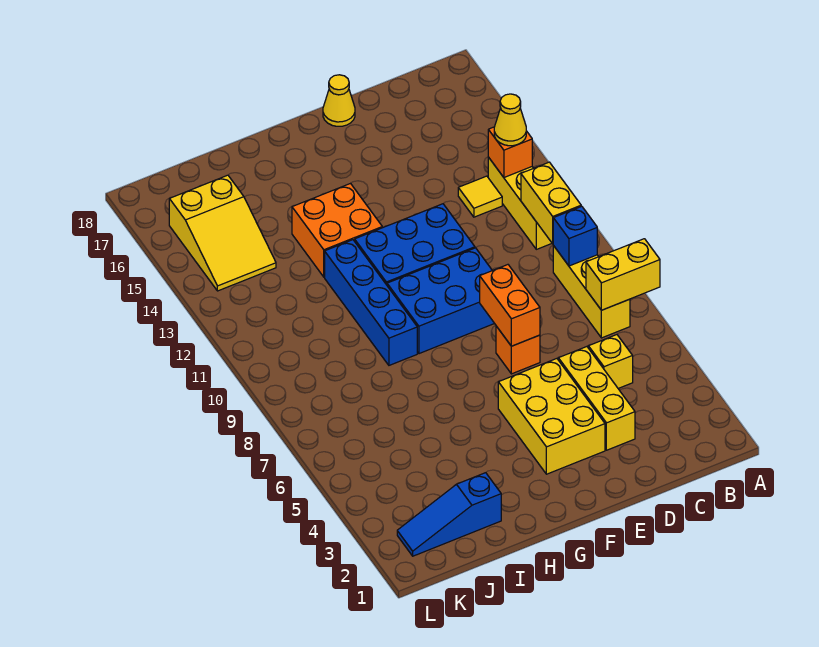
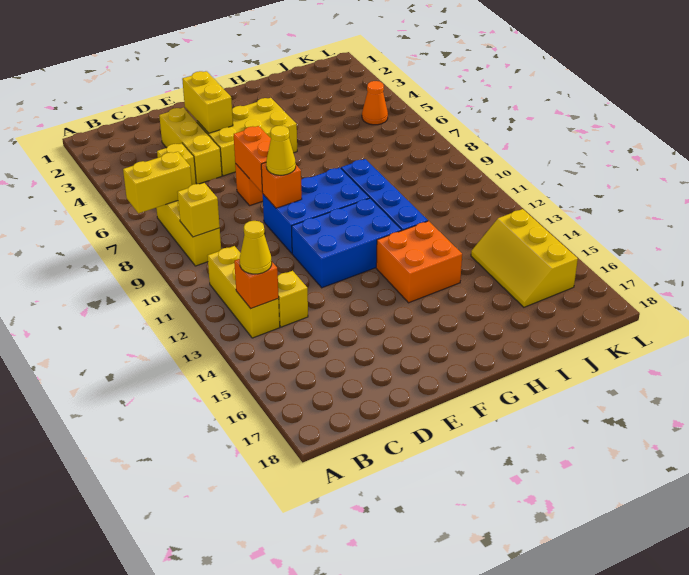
blue 1x1 brick [553,206,597,266] -> yellow 1x1 brick [177,183,220,237]
yellow 1x2 brick [521,162,581,244] -> yellow 1x2 brick moved to [182,71,233,133]
yellow 1x1 tile [458,176,502,217] -> yellow 1x1 brick [278,271,308,327]
yellow 2x3 brick [498,359,605,474] -> yellow 2x3 brick turned to [197,98,297,176]
none -> orange 1x1 brick [261,163,302,208]
yellow 1x1 cone [323,75,355,126] -> yellow 1x1 cone moved to [266,125,296,175]
blue 1x3 slope [397,473,501,556] -> none
yellow 2x3 slope [169,175,276,291] -> yellow 2x3 slope turned to [471,209,578,307]
none -> orange 1x1 cone [362,81,388,125]

